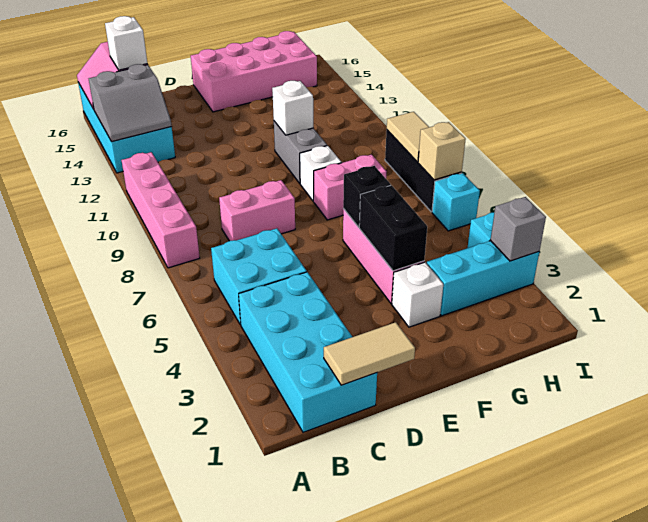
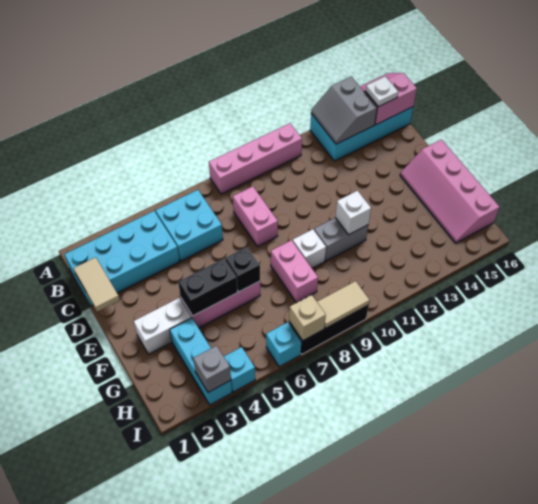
white 1x1 brick [105,16,147,70] -> white 1x1 plate [366,76,398,107]
pink 2x4 brick [191,31,317,112] -> pink 2x4 slope [400,140,499,243]
white 1x1 brick [392,262,443,327] -> white 1x2 brick [134,298,192,354]

